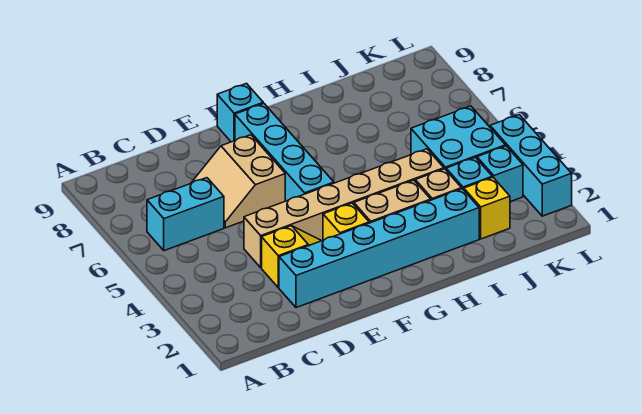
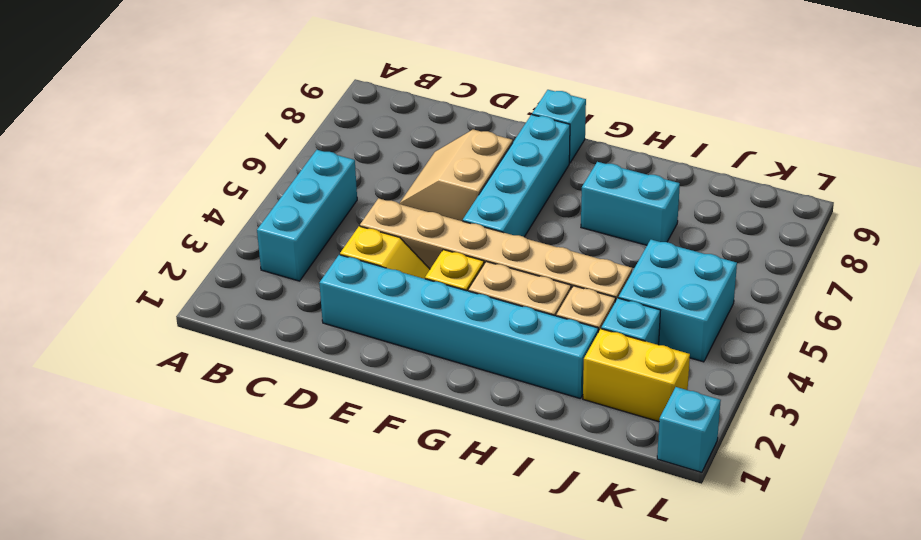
cyan 1x2 brick [147,178,224,251] -> cyan 1x2 brick moved to [581,162,680,245]
yellow 1x1 brick [464,177,510,239] -> yellow 1x2 brick [583,329,690,422]
cyan 1x1 brick [477,146,523,202] -> cyan 1x1 brick moved to [657,387,721,472]
cyan 1x3 brick [490,115,572,216] -> cyan 1x3 brick moved to [257,150,357,281]

